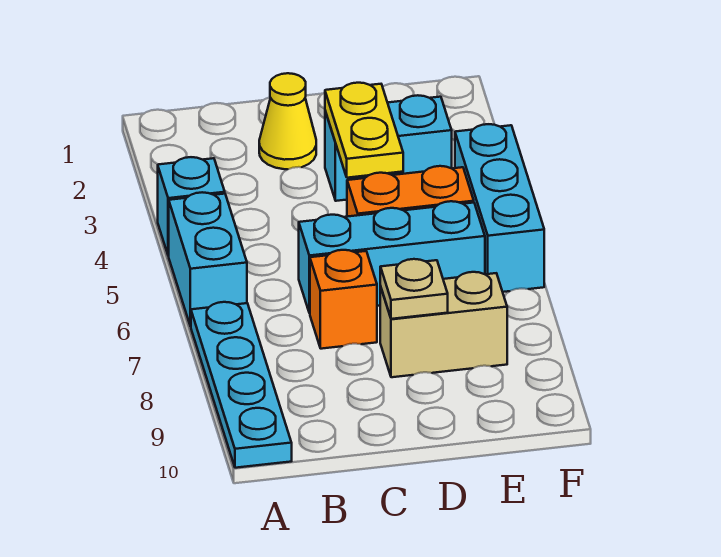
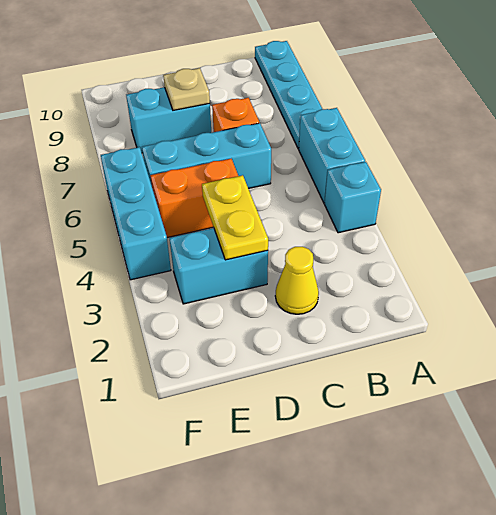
tan 1x2 brick [380,272,507,377] -> cyan 1x2 brick [126,87,211,153]

